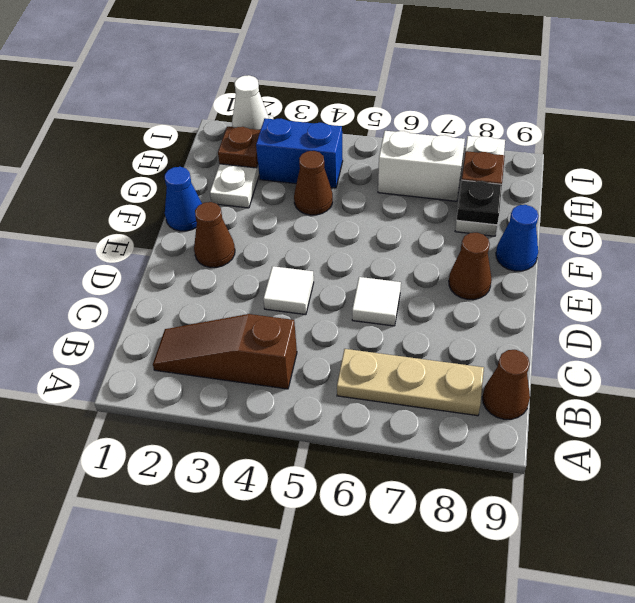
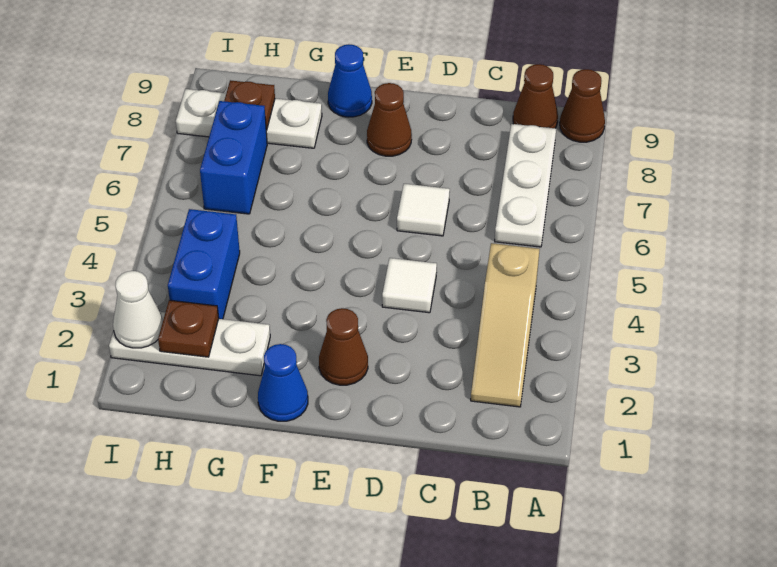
brown 1x3 slope [153,314,297,389] -> tan 1x3 slope [471,243,540,407]
tan 1x3 plate [337,349,484,416] -> white 1x3 plate [495,124,556,247]
brown 1x1 cone [294,151,333,215] -> brown 1x1 cone moved to [560,69,605,142]
black 1x1 plate [457,180,502,225] -> none
white 1x2 brick [378,131,465,201] -> blue 1x2 brick [200,101,267,214]

